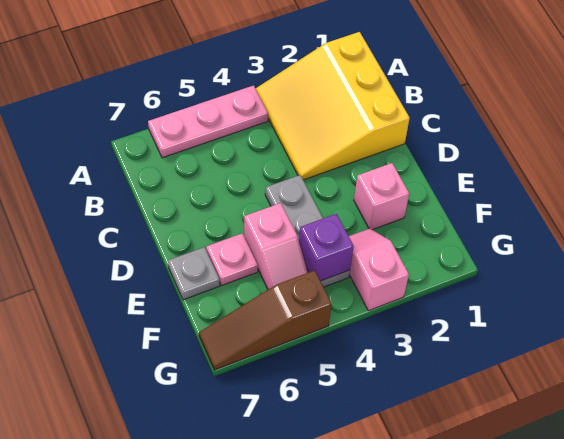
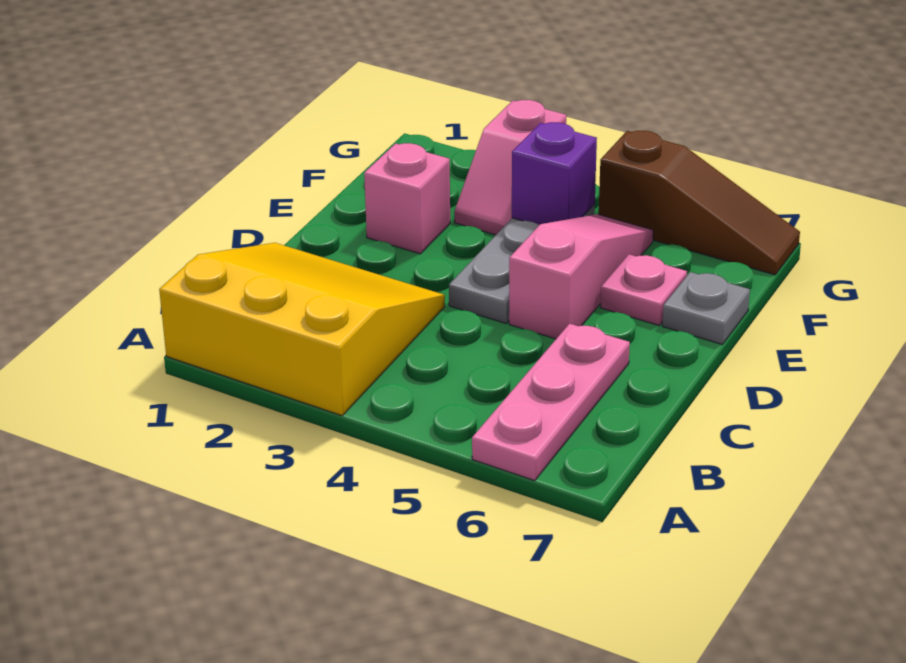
yellow 3x3 slope [256,32,410,180] -> yellow 3x3 slope turned to [159,243,445,416]
pink 1x3 plate [148,85,268,158] -> pink 1x3 plate turned to [472,324,630,481]
pink 1x2 slope [244,203,308,290] -> pink 1x3 slope [509,214,653,339]

